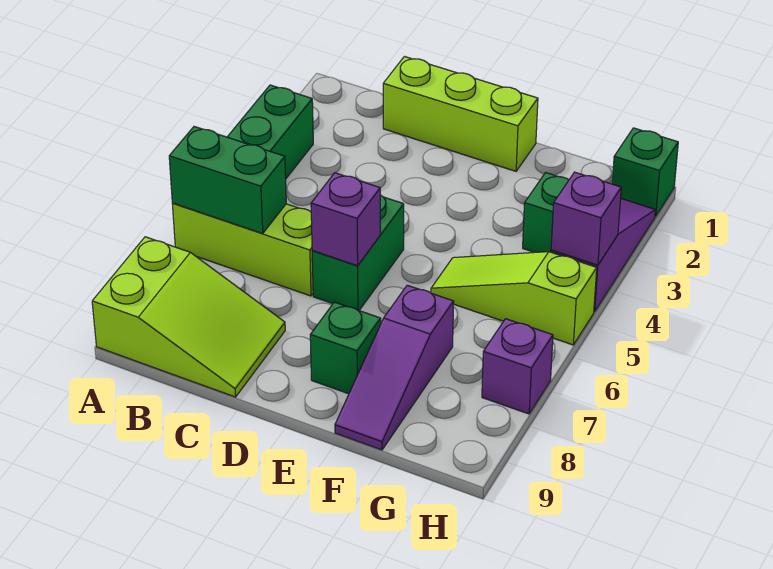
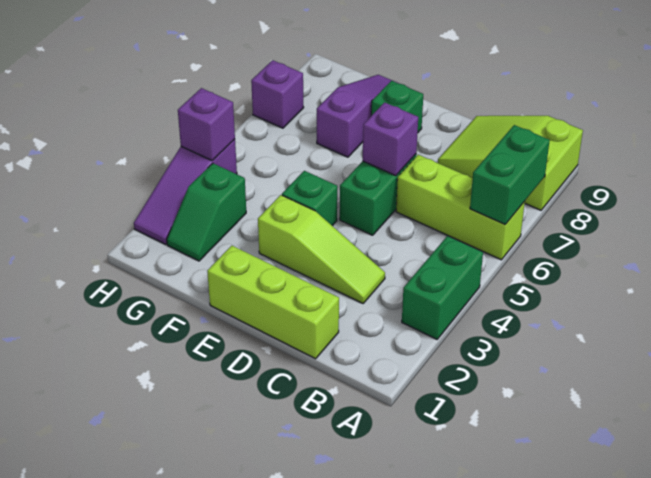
green 1x2 brick [169,127,286,233] -> green 1x2 brick turned to [470,125,550,224]
lime 1x3 slope [431,252,597,345] -> lime 1x3 slope moved to [258,195,385,303]
green 1x1 brick [612,128,678,216] -> green 1x1 brick moved to [282,171,337,226]

